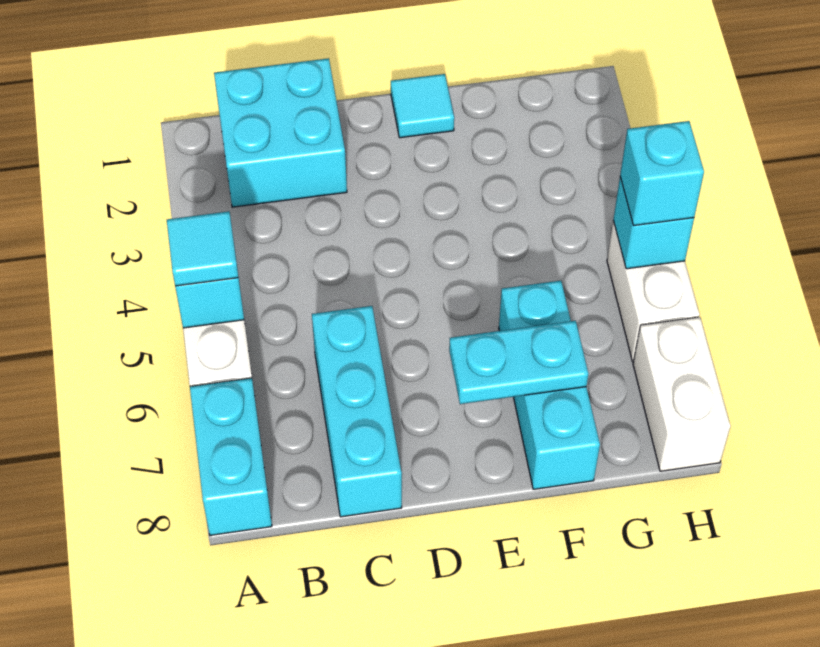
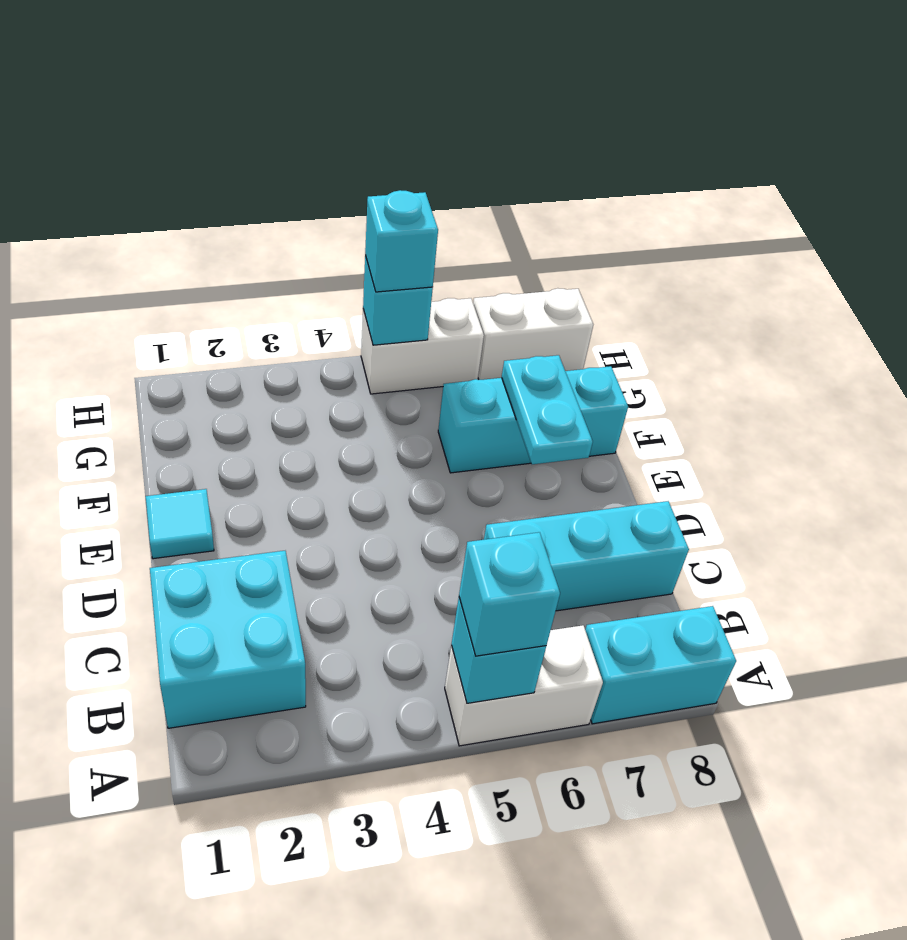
cyan 1x1 tile [167,211,238,286] -> cyan 1x1 brick [459,532,560,656]

